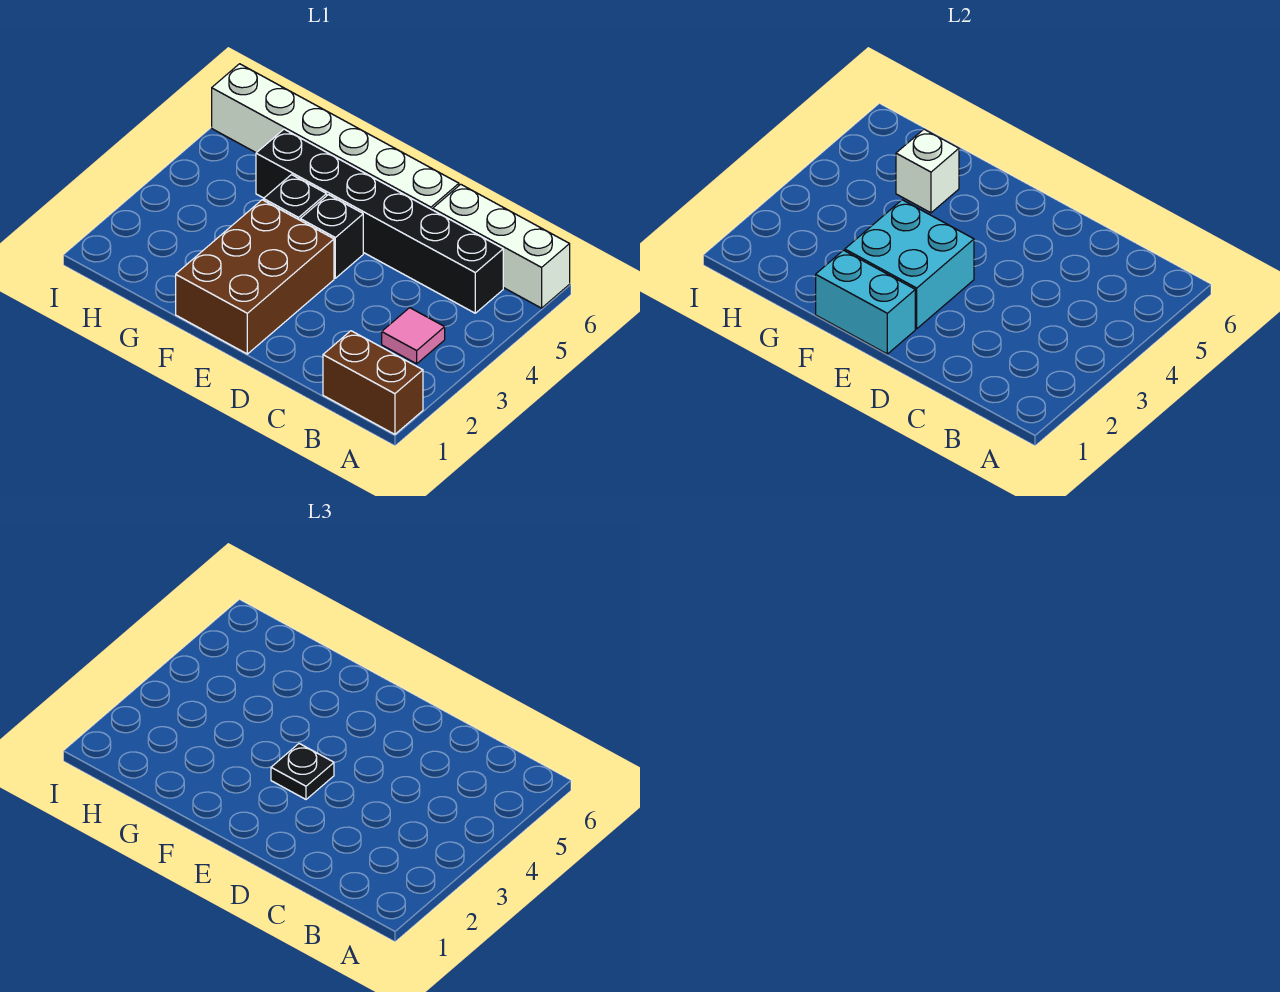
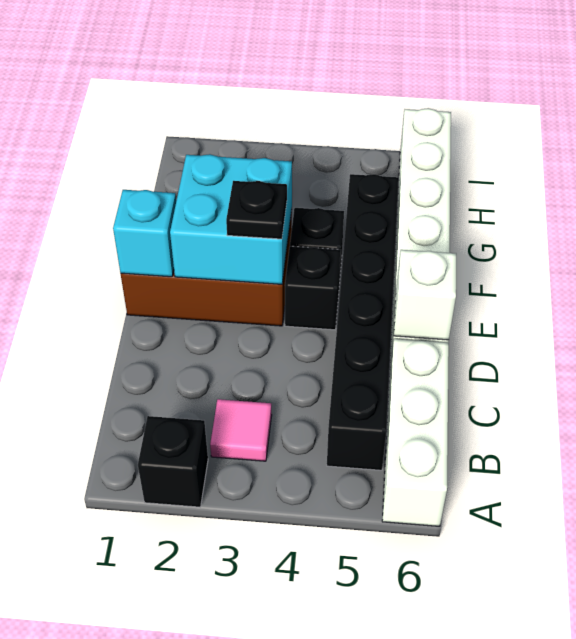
brown 1x2 brick [323,331,423,434] -> none
none -> black 1x1 brick [138,416,208,507]
cyan 1x2 brick [816,250,915,354] -> cyan 1x1 brick [113,190,176,277]
white 1x1 brick [896,129,959,213] -> white 1x1 brick moved to [394,250,456,340]

